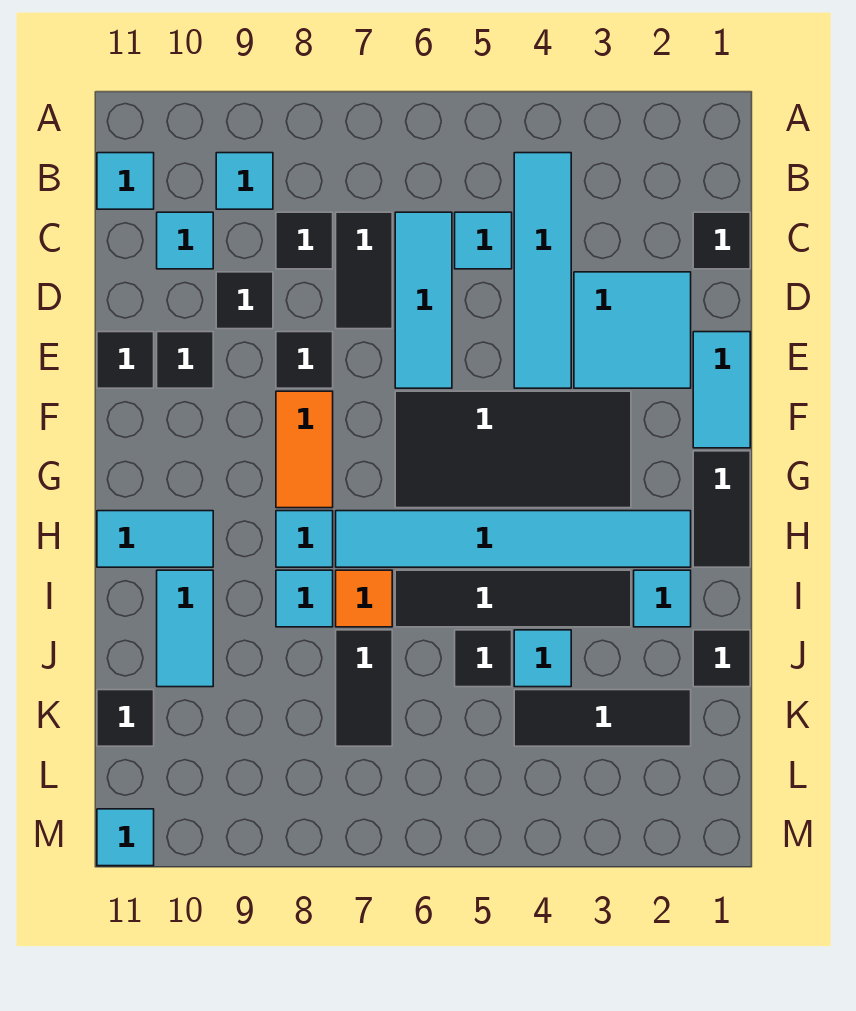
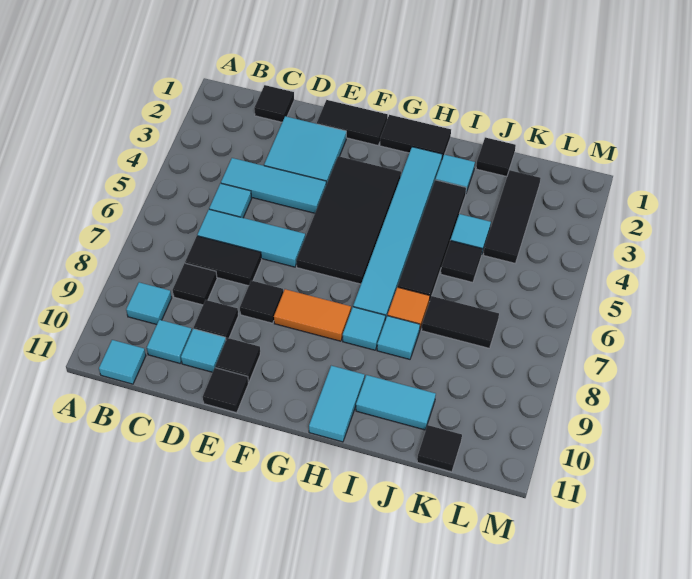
cyan 1x4 tile [514,153,571,388] -> cyan 1x3 tile [221,158,326,213]
cyan 1x2 tile [693,332,750,448] -> black 1x2 tile [317,100,388,145]
cyan 1x1 tile [97,809,154,866] -> cyan 1x1 tile moved to [181,329,226,372]

